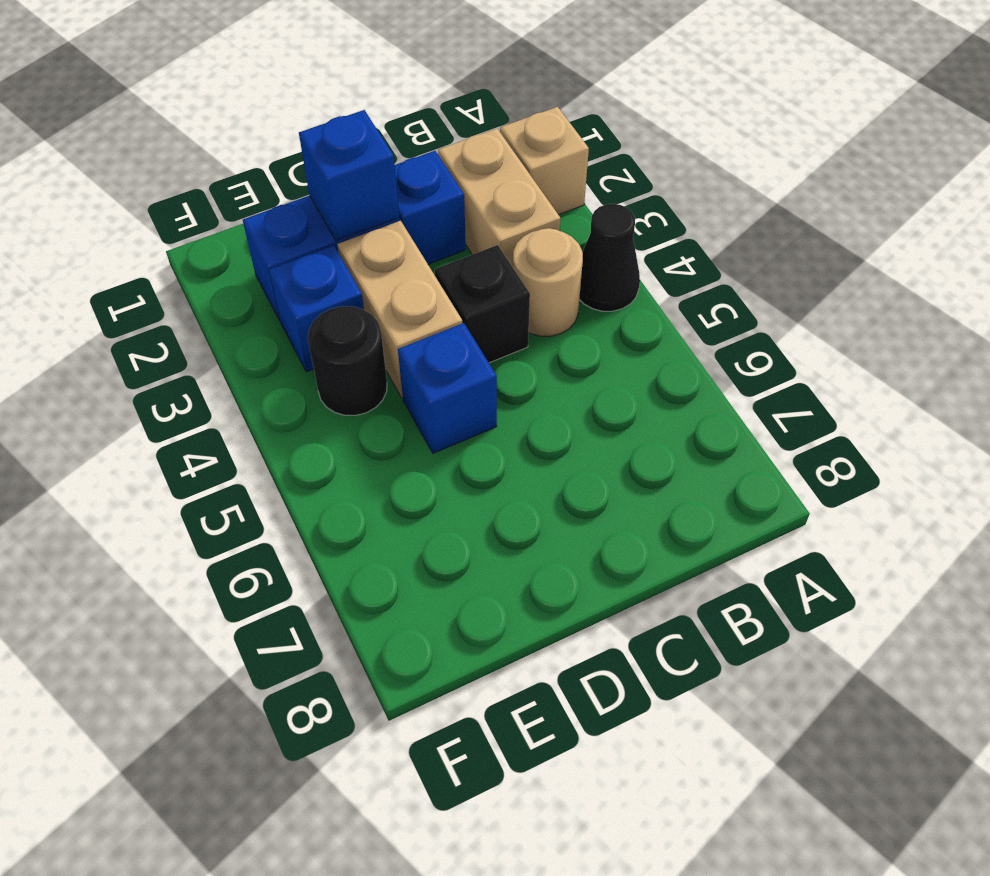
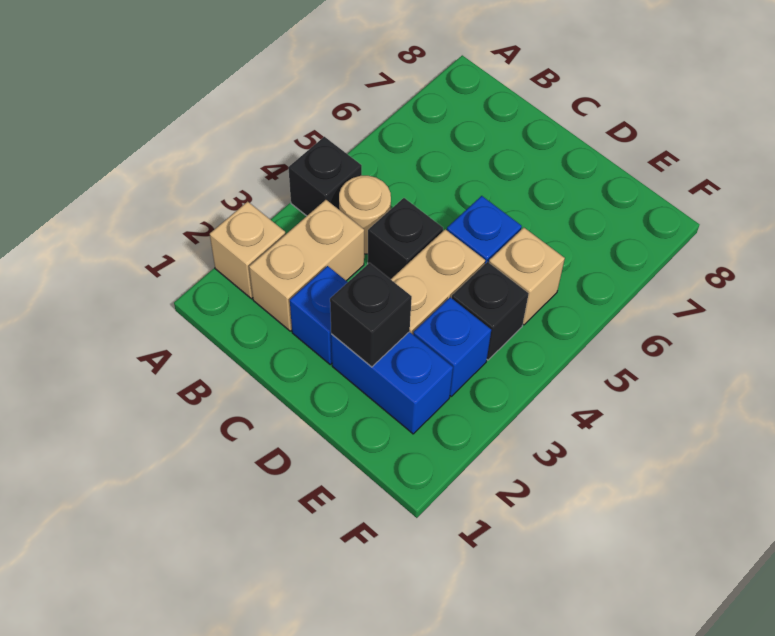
black 1x1 cone [579,204,640,311] -> black 1x1 brick [288,137,362,216]
blue 1x1 brick [299,110,399,241] -> black 1x1 brick [330,263,412,367]
black 1x1 round brick [308,306,387,415] -> black 1x1 brick [452,262,529,360]
none -> tan 1x1 brick [489,228,565,325]

